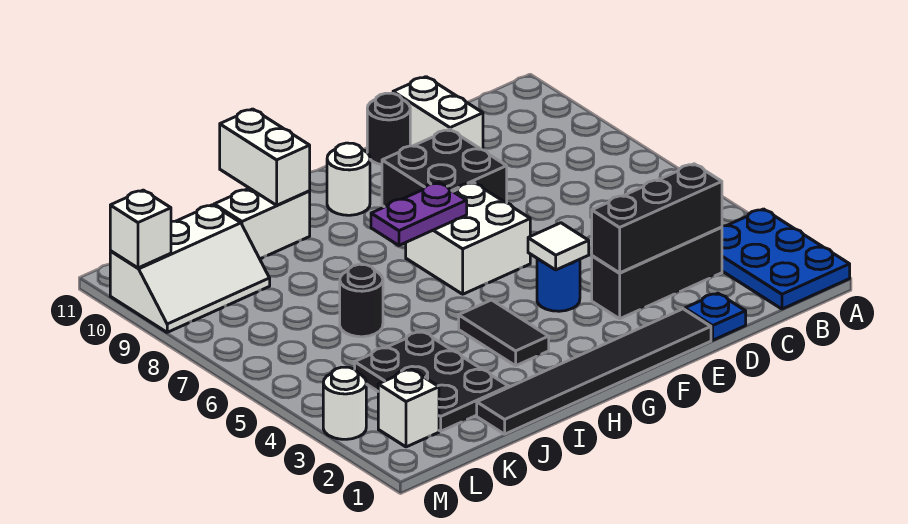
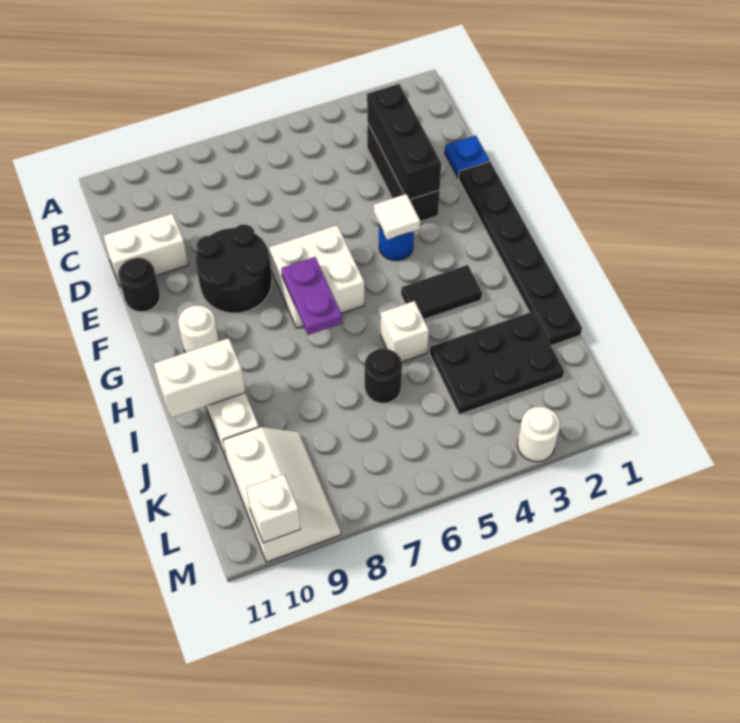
blue 2x3 plate [722,209,850,309] -> none
black 1x6 tile [477,309,711,434] -> black 1x6 plate [459,161,582,346]
black 2x2 brick [382,129,507,207] -> black 2x2 round brick [196,224,272,313]
white 1x1 brick [378,369,439,447] -> white 1x1 brick moved to [381,301,429,362]

